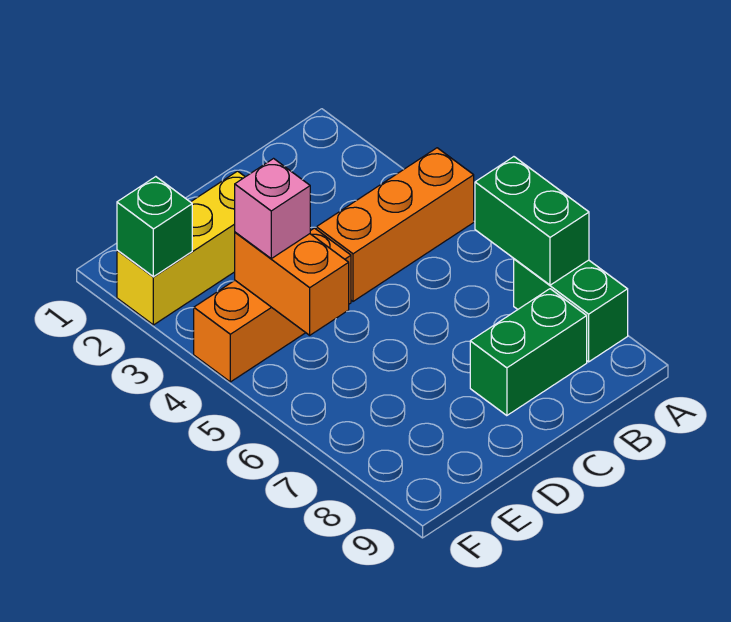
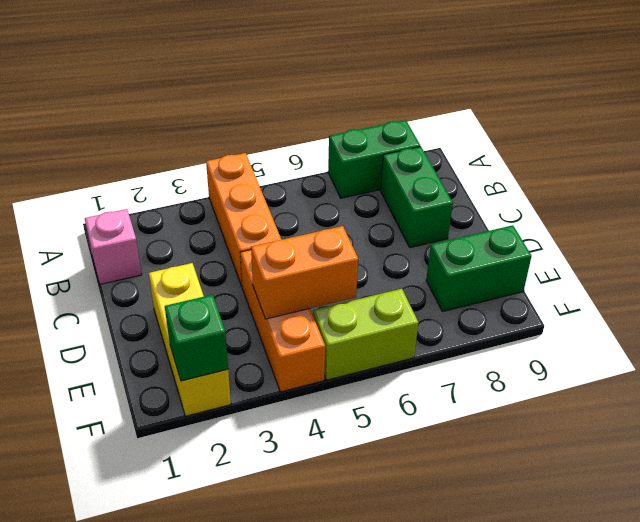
green 1x2 brick [475,157,589,285] -> green 1x2 brick moved to [426,225,531,312]
pink 1x1 brick [235,159,310,258] -> pink 1x1 brick moved to [85,209,142,284]
none -> lime 1x2 brick [313,289,419,380]

